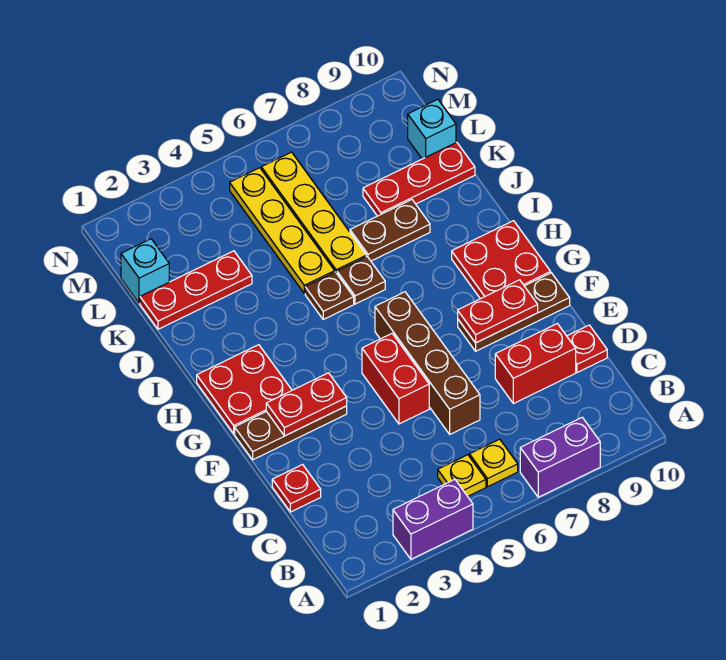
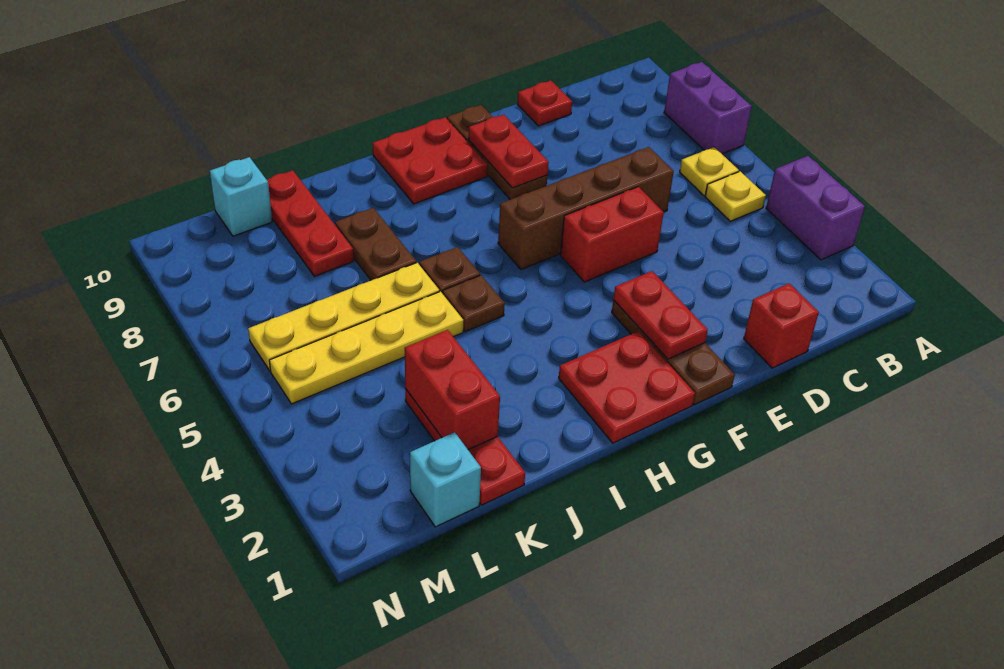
red 1x1 plate [272,465,321,512] -> red 1x1 brick [744,284,819,368]
red 1x2 brick [495,324,576,404] -> red 1x2 brick moved to [405,330,500,450]

